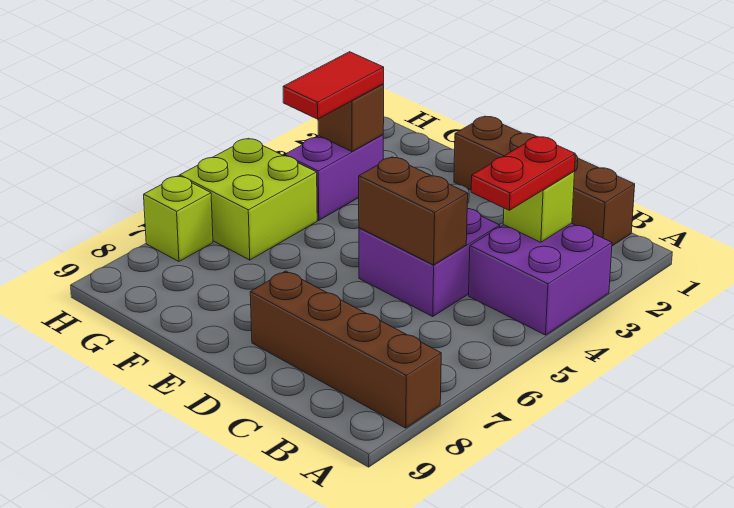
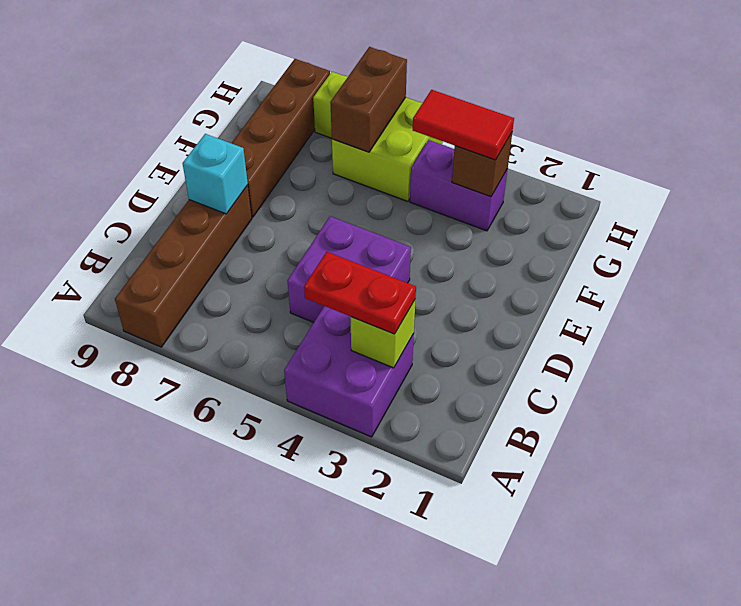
brown 1x4 brick [454,117,635,246] -> brown 1x4 brick moved to [232,59,330,217]
brown 1x2 brick [359,157,468,265] -> brown 1x2 brick moved to [330,47,407,152]
none -> cyan 1x1 brick [183,134,248,214]

